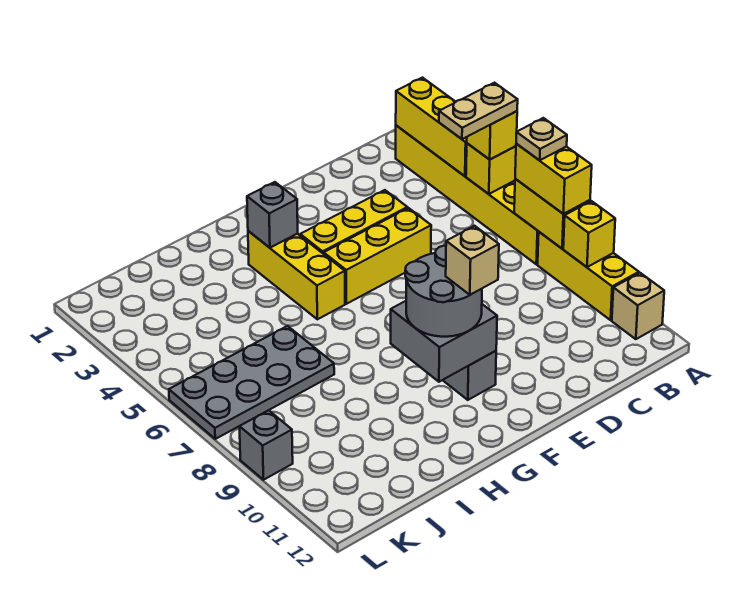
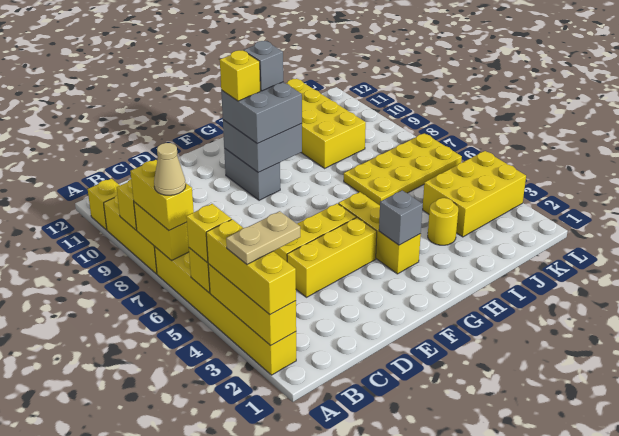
none -> yellow 1x3 brick [206,219,296,315]
tan 1x2 plate [439,83,518,139] -> tan 1x2 plate moved to [226,211,300,264]
tan 1x1 plate [516,118,567,160] -> tan 1x1 cone [154,143,186,195]
tan 1x1 brick [612,273,664,339] -> yellow 1x1 brick [88,179,120,230]
grey 2x2 round brick [405,246,482,337] -> grey 2x2 brick [221,82,302,144]
tan 1x1 brick [446,226,499,295] -> yellow 1x1 brick [220,50,260,101]
none -> yellow 1x1 round brick [428,198,458,245]
grey 2x4 plate [169,326,334,439] -> yellow 2x4 plate [344,133,462,205]
none -> yellow 2x4 brick [286,79,366,168]
none -> yellow 2x3 brick [422,151,526,237]
grey 1x1 brick [239,410,293,480] -> grey 1x1 brick moved to [243,41,283,91]

